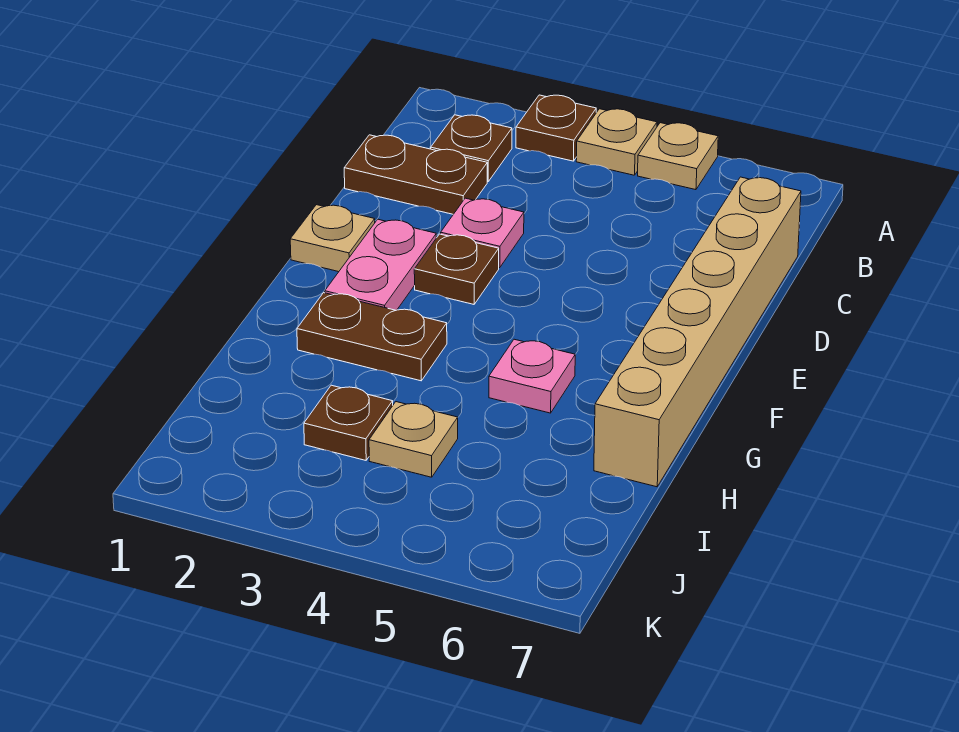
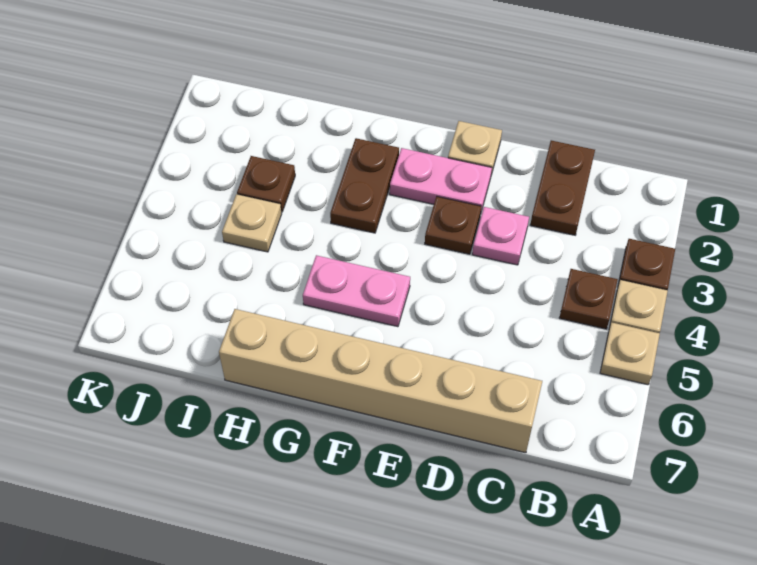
brown 1x1 plate [431,115,512,181] -> brown 1x1 plate moved to [559,269,618,329]
pink 1x1 plate [489,339,575,413] -> pink 1x2 plate [303,255,410,327]

